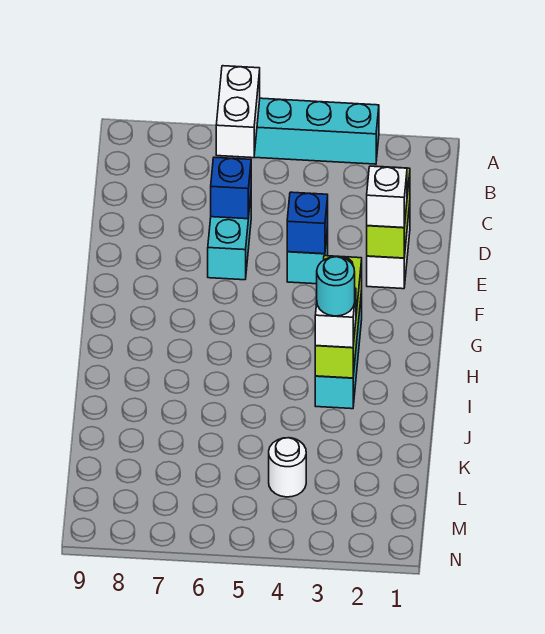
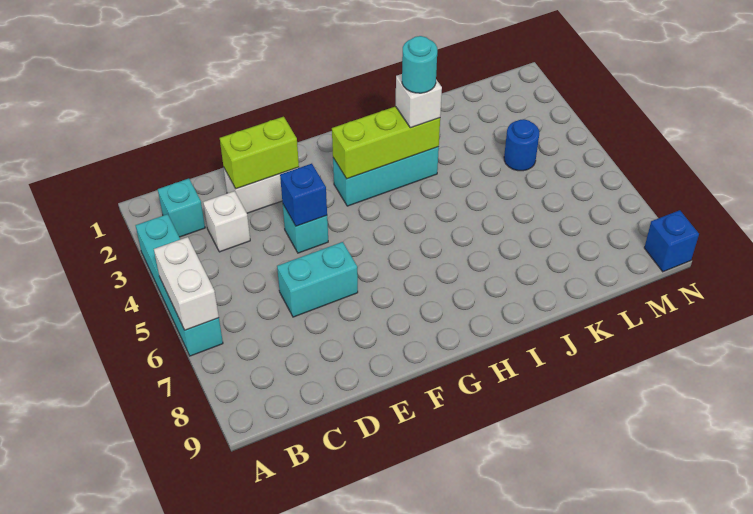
white 1x2 brick [216,66,260,158] -> white 1x2 brick turned to [154,237,219,330]
none -> cyan 1x1 brick [158,179,205,237]
blue 1x1 brick [211,157,251,219] -> blue 1x1 brick moved to [644,210,699,272]
white 1x1 brick [367,166,407,228] -> white 1x1 brick moved to [203,191,250,252]
white 1x1 round brick [269,438,306,497] -> blue 1x1 round brick [504,119,539,171]

